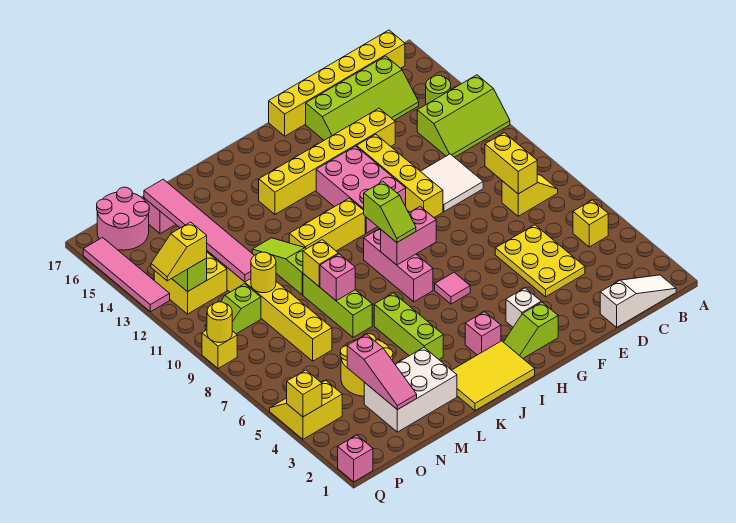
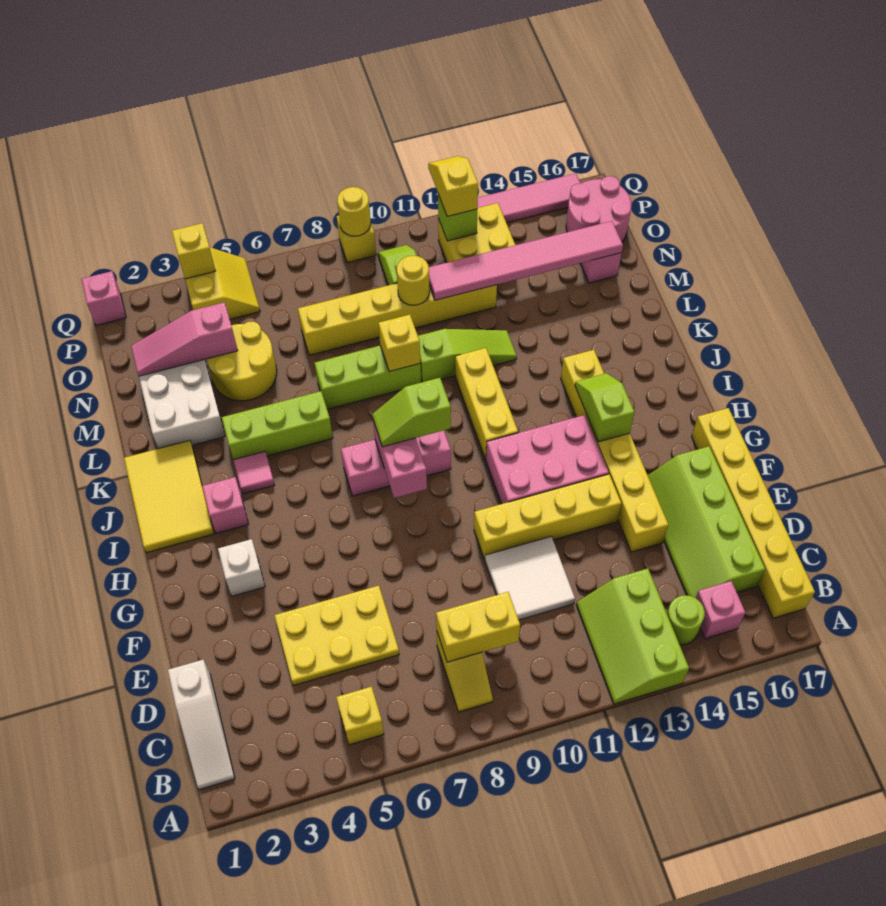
lime 1x2 slope [504,302,558,358] -> lime 1x2 slope moved to [575,373,634,442]
pink 1x1 tile [435,273,470,304] -> pink 1x1 tile moved to [233,452,275,494]
pink 1x1 brick [320,254,355,301] -> pink 1x1 brick moved to [696,581,745,639]

